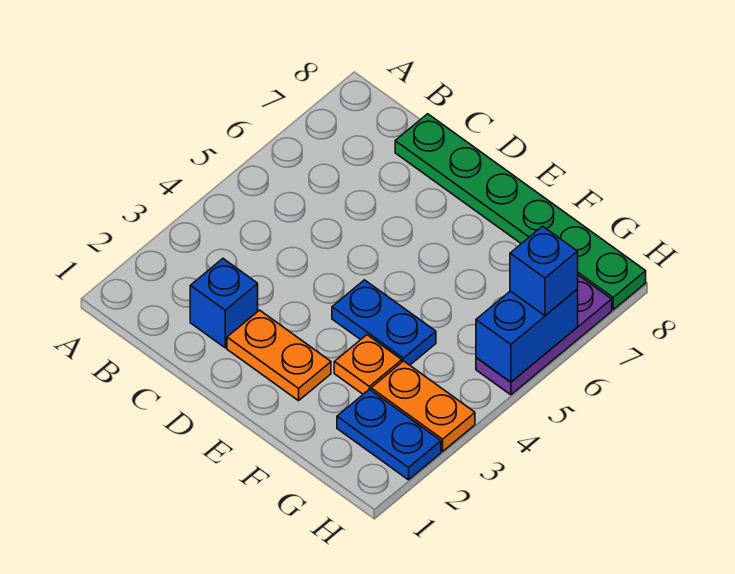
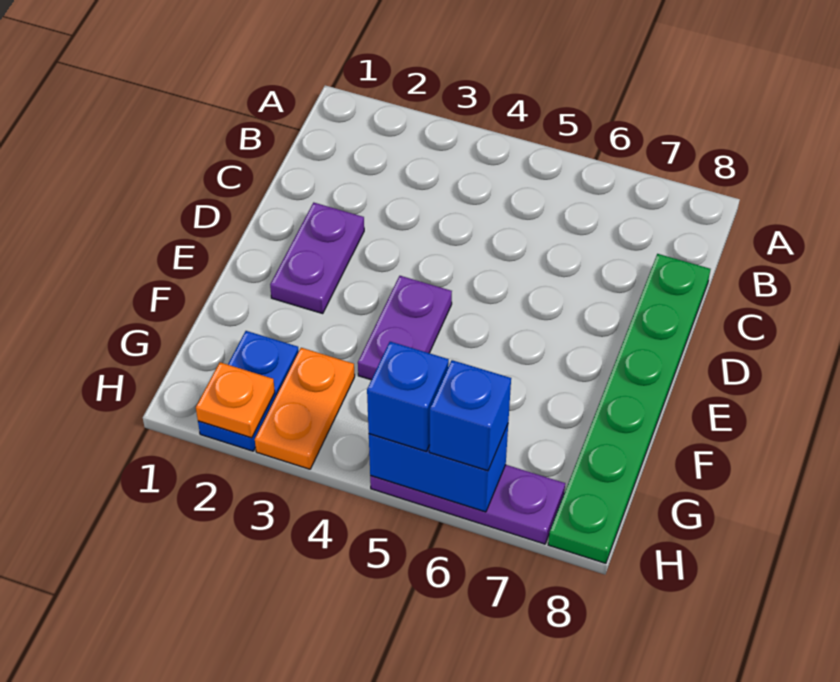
blue 1x1 brick [190,259,258,348] -> blue 1x1 brick moved to [367,342,449,451]
orange 1x2 plate [227,310,331,401] -> purple 1x2 plate [270,203,364,313]
blue 1x2 plate [332,280,436,365] -> purple 1x2 plate [358,276,452,380]
orange 1x1 plate [334,335,402,394] -> orange 1x1 plate moved to [196,362,275,438]

